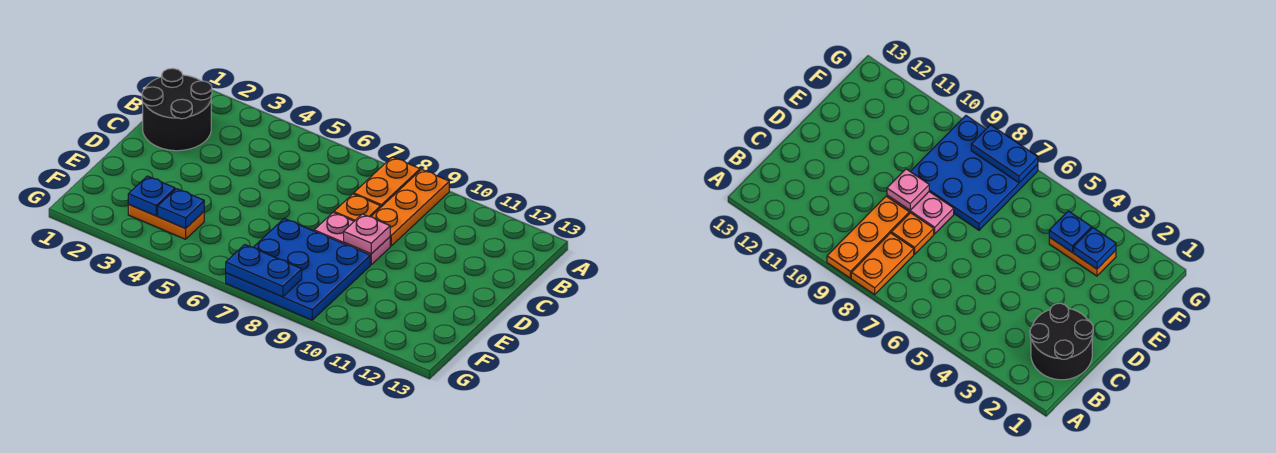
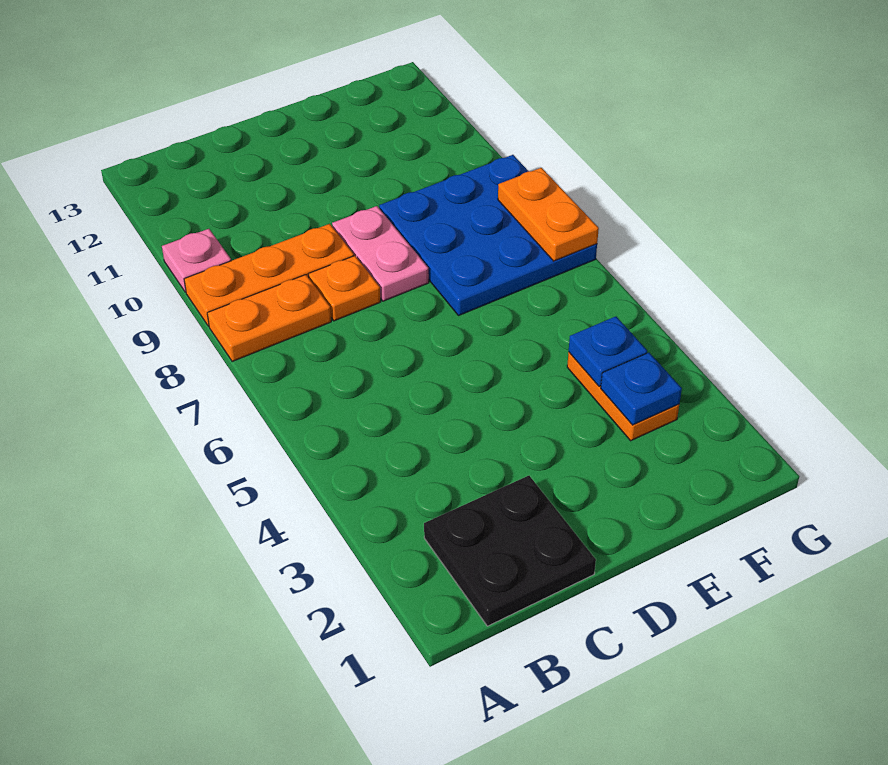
black 2x2 round brick [142,68,212,151] -> black 2x2 plate [424,476,596,626]
pink 1x1 plate [344,214,390,254] -> pink 1x1 plate moved to [162,229,231,292]
blue 1x2 plate [226,245,302,297] -> orange 1x2 plate [498,168,599,261]

